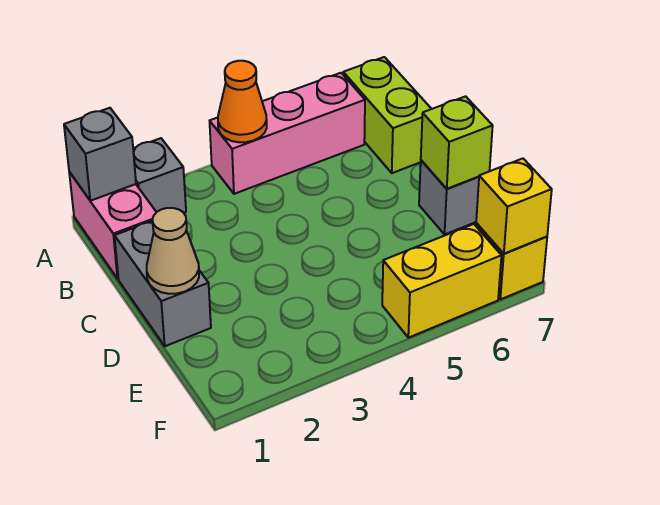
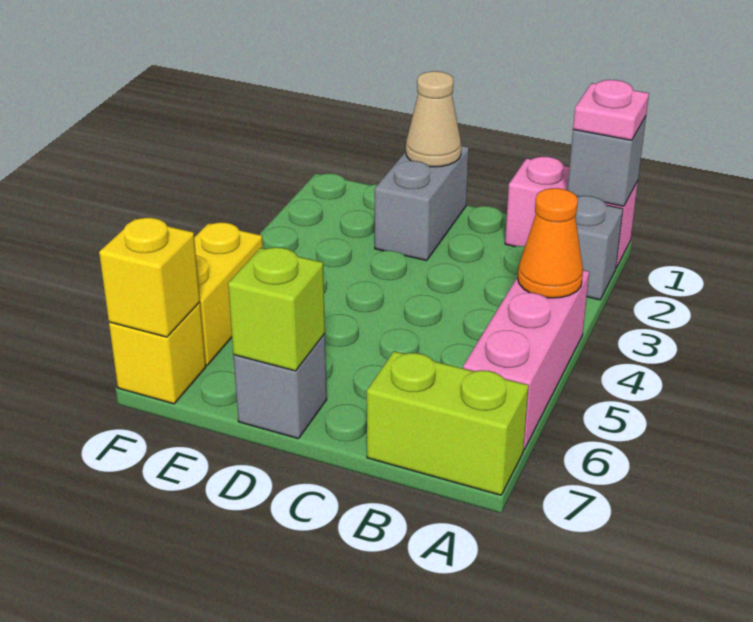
none -> pink 1x1 plate [573,80,649,140]
grey 1x2 brick [115,221,211,346] -> grey 1x2 brick turned to [375,146,469,261]

